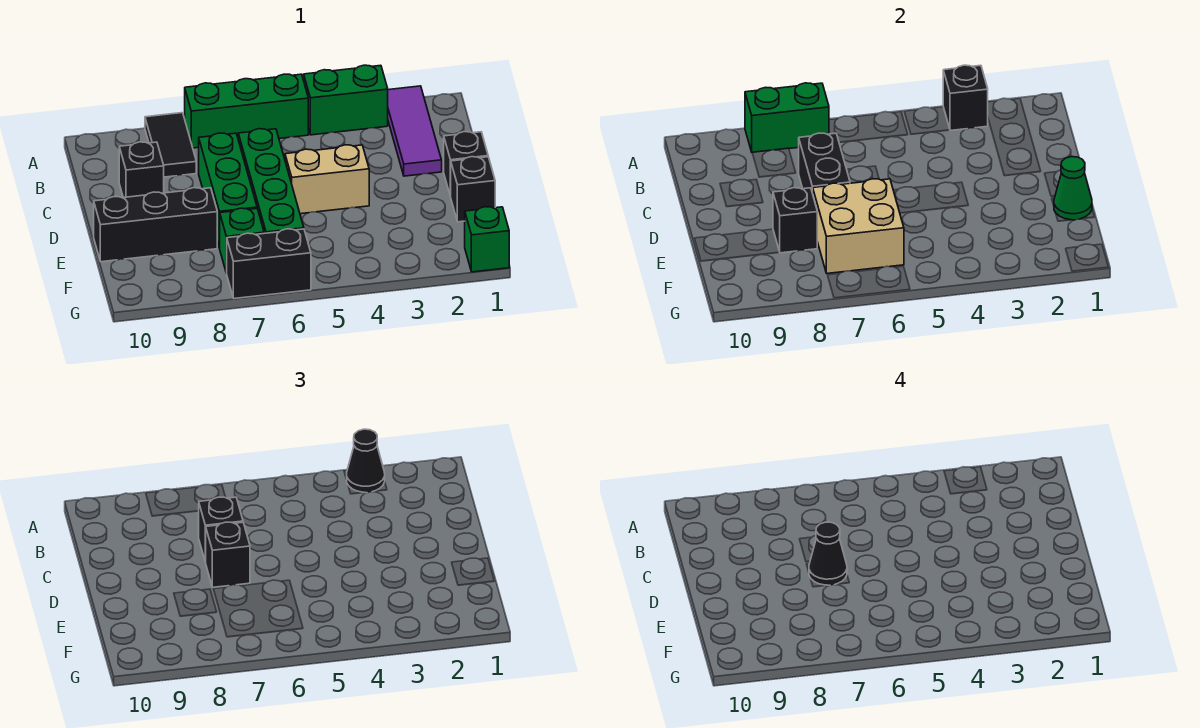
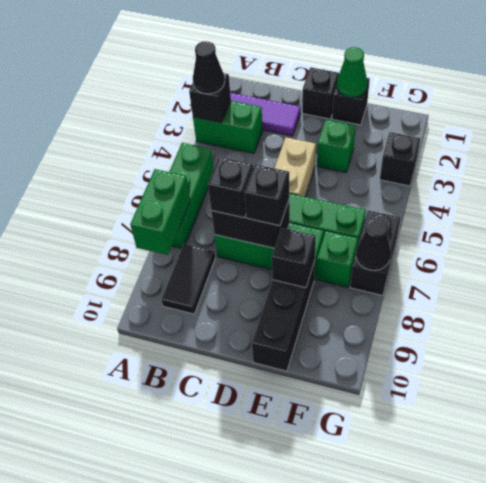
green 1x2 brick [304,65,388,135] -> green 1x2 brick turned to [193,101,263,153]
black 1x2 tile [145,113,196,177] -> black 1x2 tile turned to [161,244,215,314]
black 1x1 brick [119,142,164,198] -> black 1x1 brick moved to [380,132,421,186]
black 1x1 cone [809,522,847,585] -> black 1x1 cone moved to [356,219,391,270]
tan 2x2 brick [813,179,904,273] -> none
green 1x1 brick [465,207,509,272] -> green 1x1 brick moved to [317,120,356,173]

